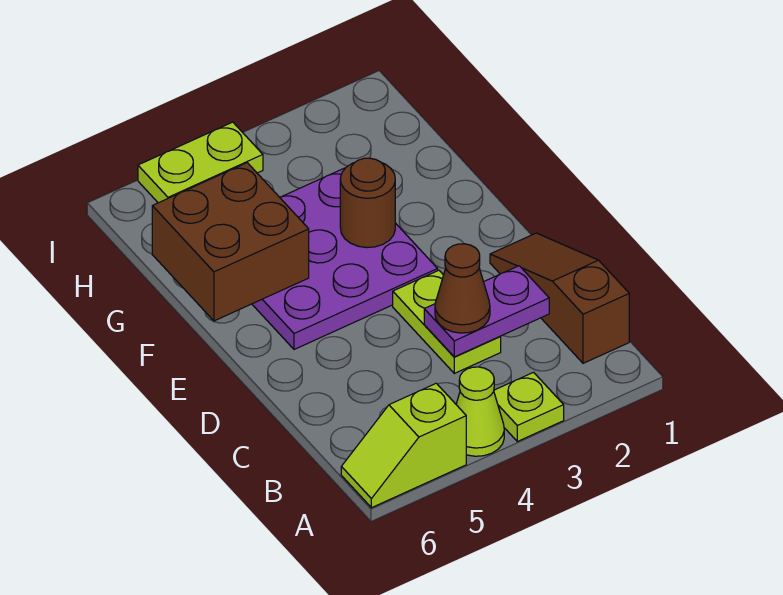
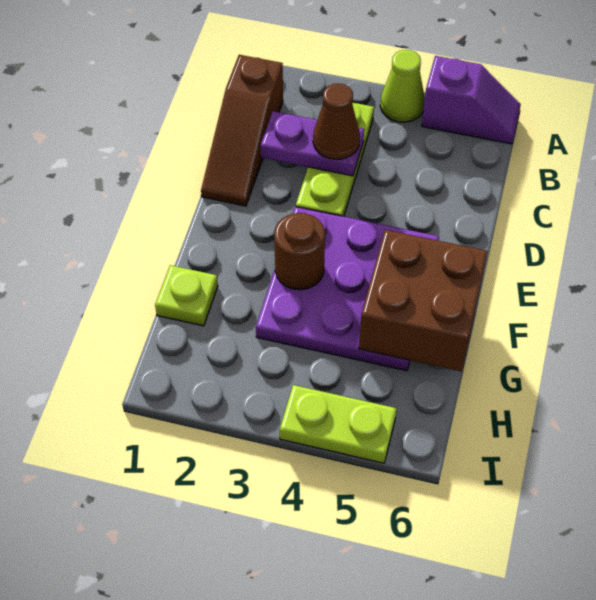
lime 1x1 plate [494,372,564,441] -> lime 1x1 plate moved to [155,265,218,326]
lime 1x2 slope [341,383,466,508] -> purple 1x2 slope [422,56,521,144]
lime 1x2 plate [393,270,501,373] -> lime 1x3 plate [296,103,374,217]

